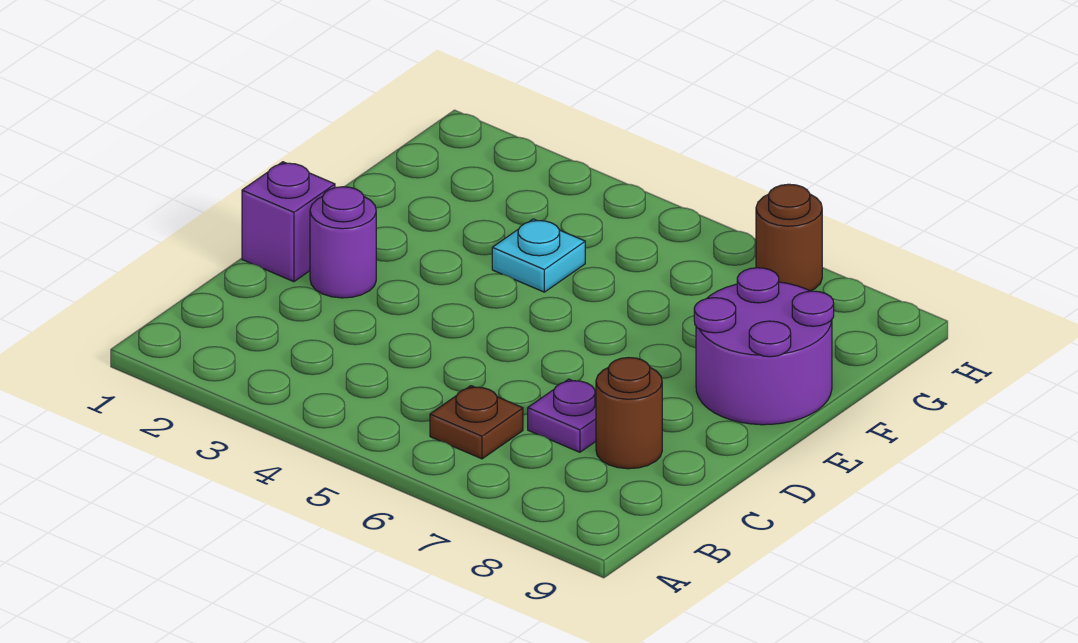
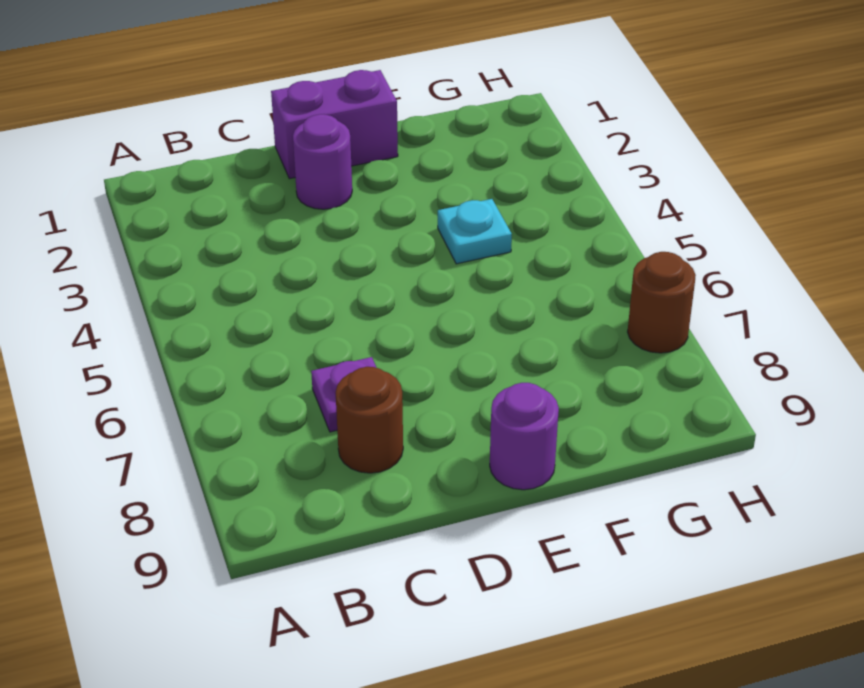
brown 1x1 plate [430,386,523,459] -> none
purple 1x1 brick [242,162,335,282] -> purple 1x2 brick [271,70,398,179]
purple 2x2 round brick [694,268,834,425] -> purple 1x1 round brick [490,383,559,490]

